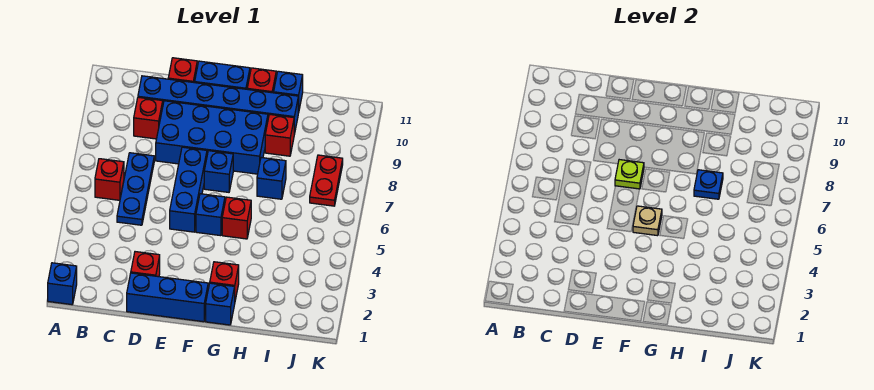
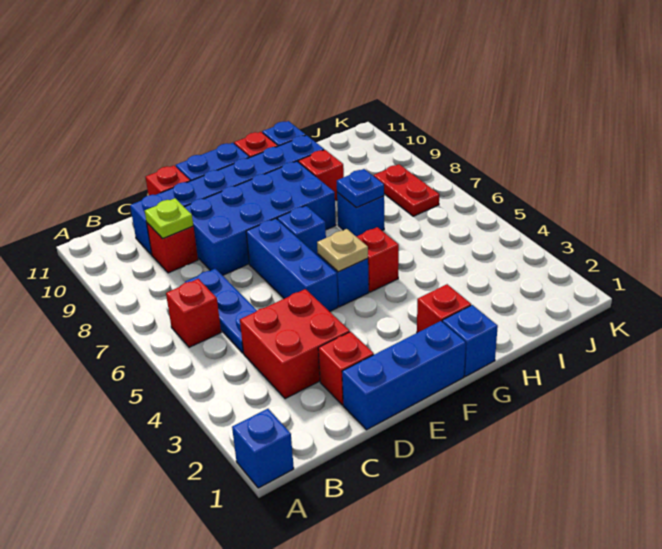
none -> red 2x2 brick [240,289,350,399]
lime 1x1 plate [615,160,644,189] -> lime 1x1 plate moved to [145,198,193,239]

